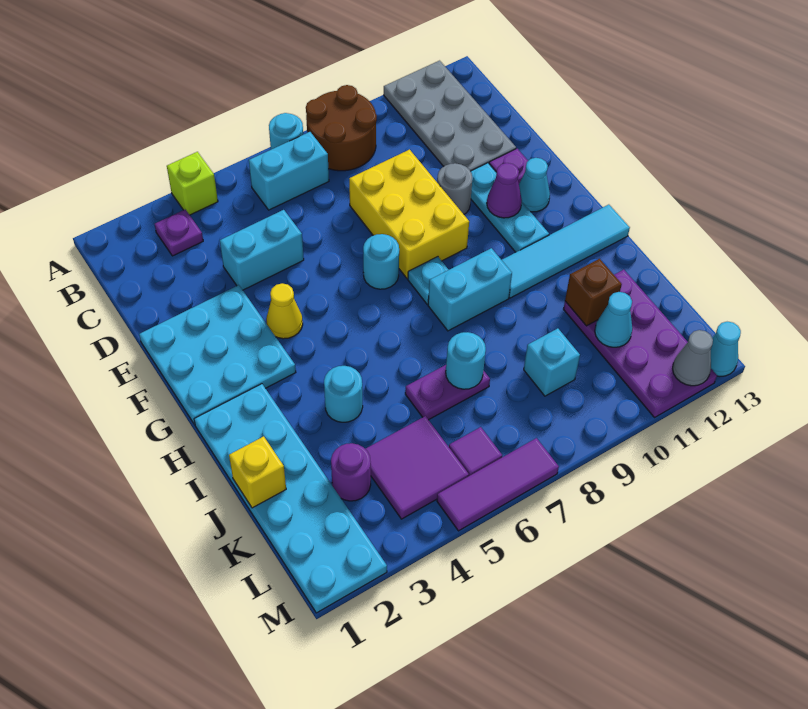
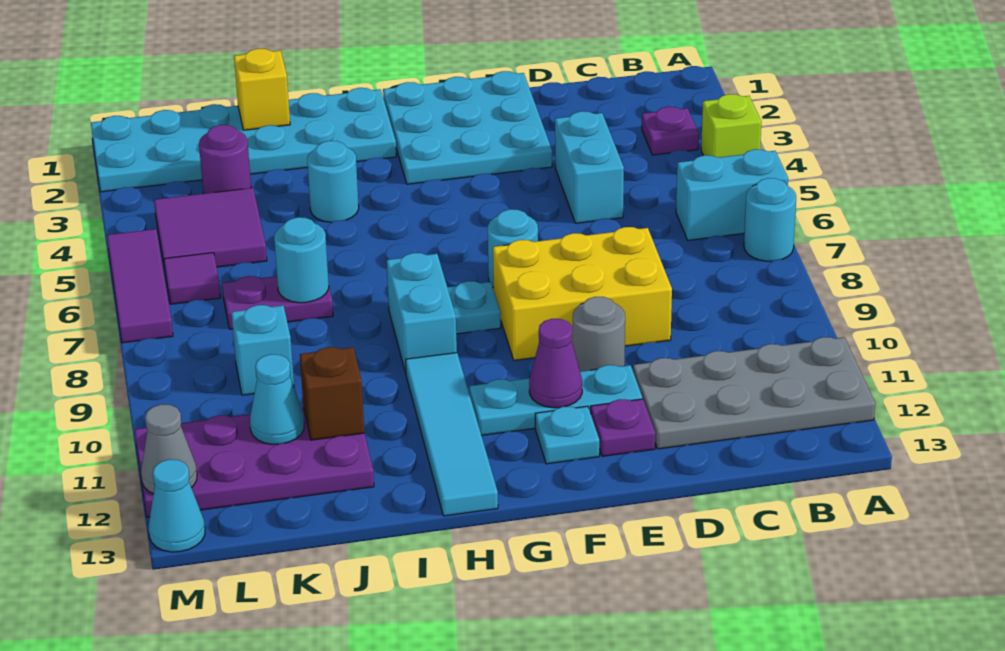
brown 2x2 round brick [306,85,377,171] -> none
cyan 1x2 brick [249,132,329,210] -> cyan 1x2 brick turned to [676,149,788,240]
yellow 1x1 cone [266,283,303,339] -> none
cyan 1x1 cone [519,158,550,212] -> cyan 1x1 plate [535,406,599,464]
purple 1x2 plate [405,365,490,420] -> purple 1x2 plate turned to [222,276,333,329]

